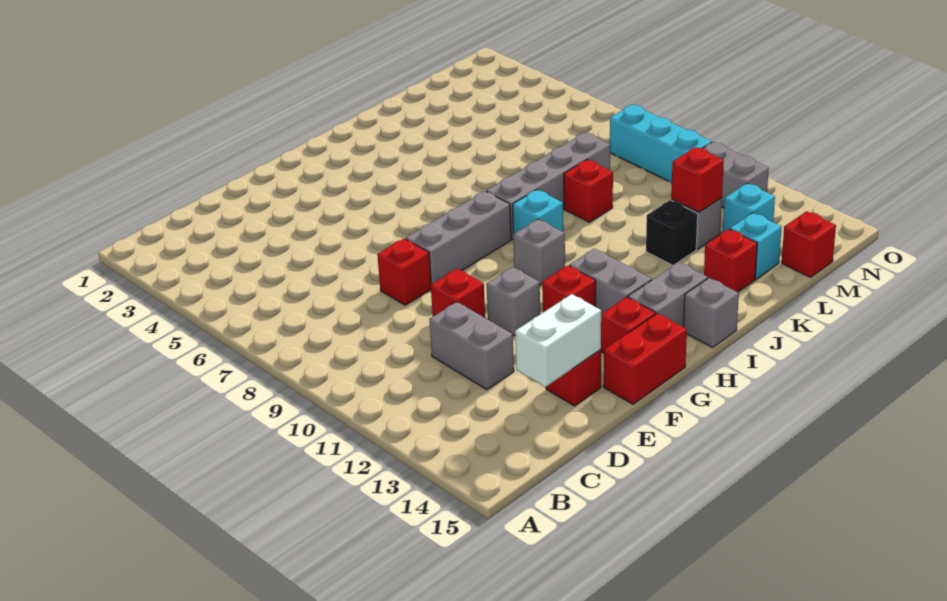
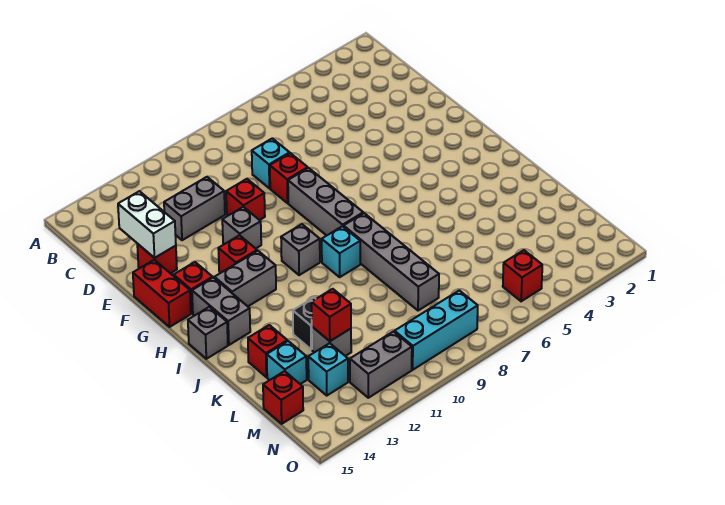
none -> cyan 1x1 brick [252,138,290,188]
red 1x1 brick [564,160,613,222] -> red 1x1 brick moved to [503,250,542,301]

